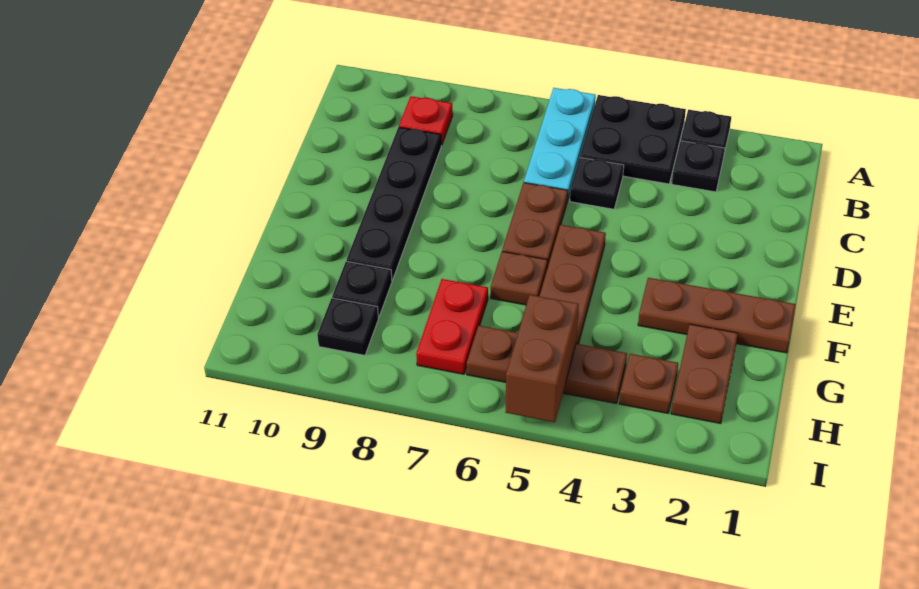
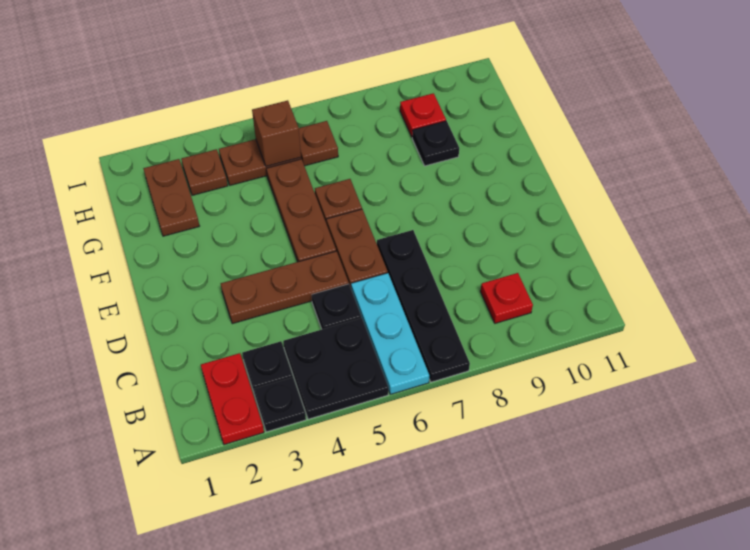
black 1x4 plate [347,127,441,280] -> black 1x4 plate moved to [377,230,470,382]
brown 1x3 plate [638,278,796,353] -> brown 1x3 plate moved to [221,251,349,324]
red 1x2 plate [416,279,488,374] -> red 1x2 plate moved to [201,353,264,445]
brown 1x2 brick [506,295,579,422] -> brown 1x1 brick [252,100,301,166]
black 1x1 plate [317,298,378,355] -> red 1x1 plate [400,93,446,137]

